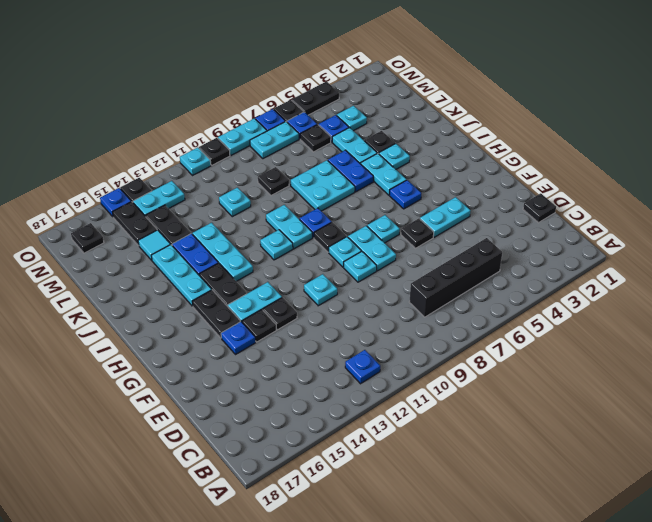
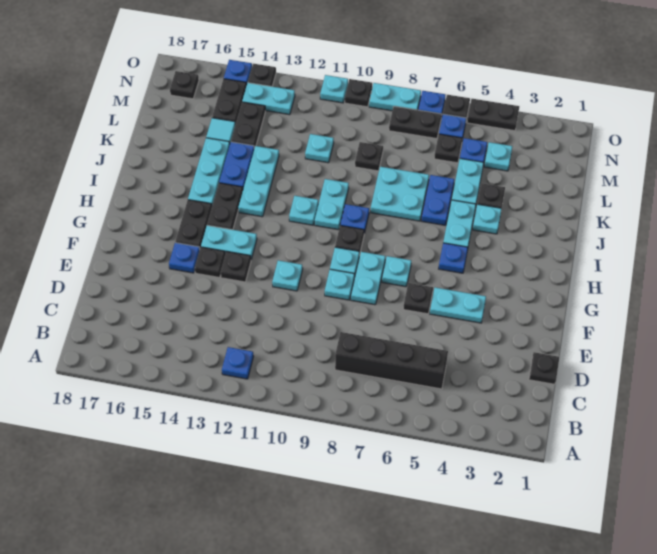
cyan 1x2 plate [250,121,299,159] -> black 1x2 plate [389,106,442,139]

